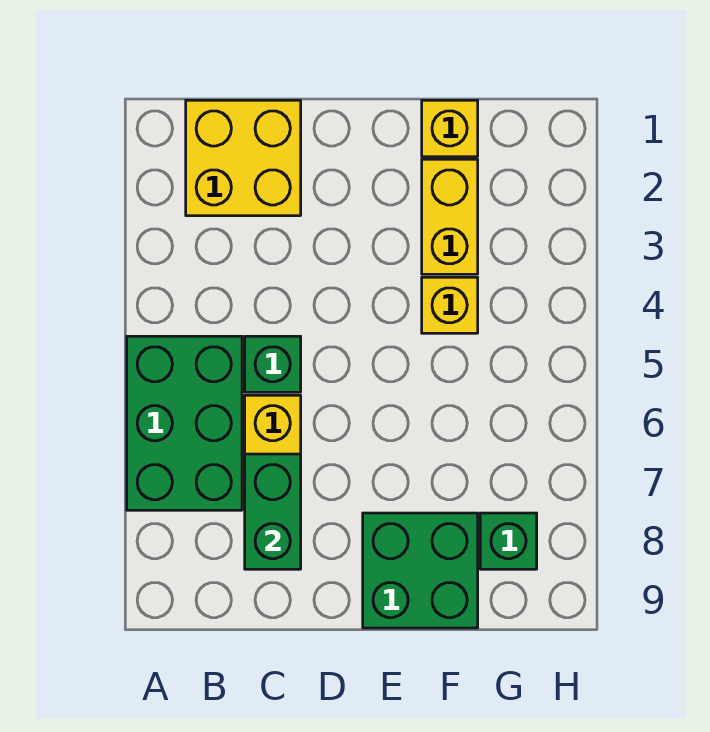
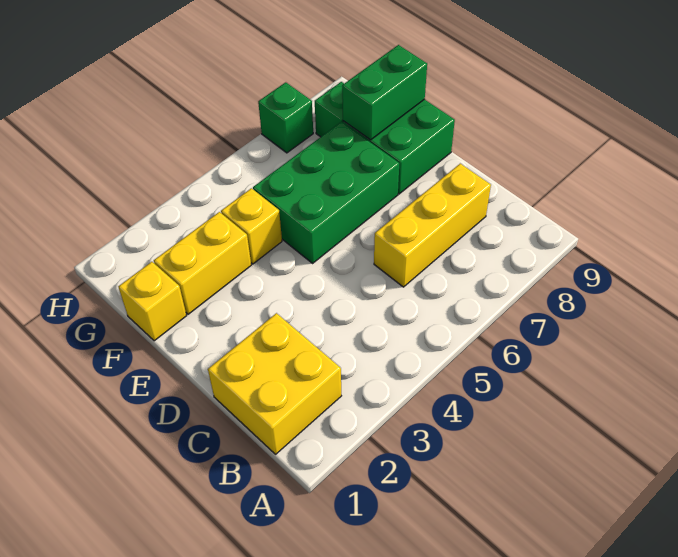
green 2x3 brick [127,336,242,510] -> green 2x3 brick moved to [253,122,399,263]
green 1x1 brick [245,336,301,392] -> green 1x1 brick moved to [258,82,313,153]
green 1x2 brick [245,454,301,569] -> green 1x2 brick moved to [342,45,427,140]

